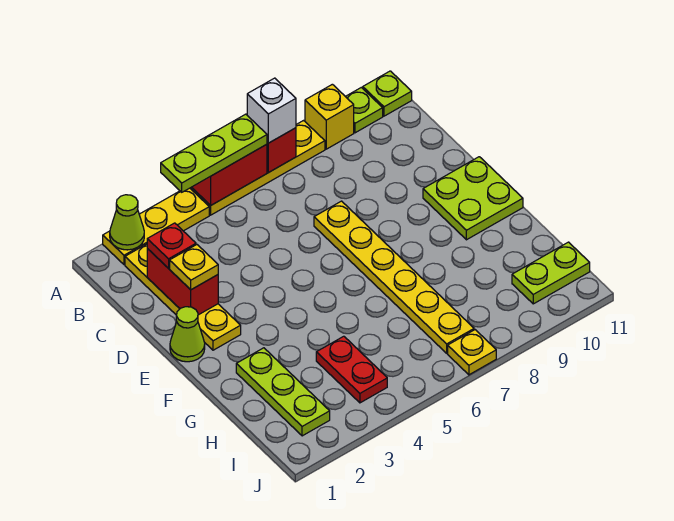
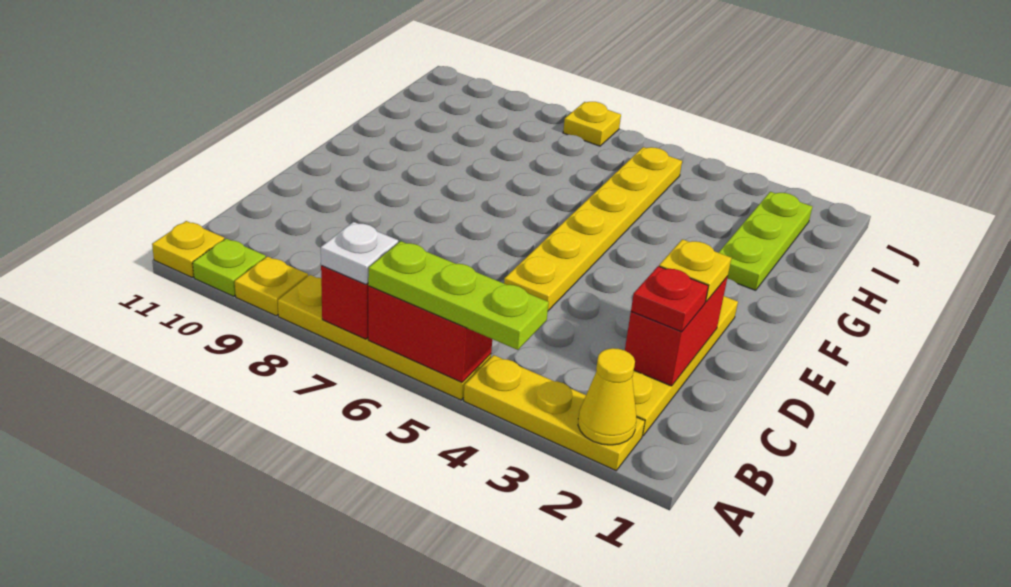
lime 1x1 cone [110,195,144,250] -> yellow 1x1 cone [578,348,636,445]
white 1x1 brick [247,78,296,143] -> white 1x1 plate [321,222,398,284]
yellow 1x1 brick [305,84,354,149] -> yellow 1x1 plate [235,256,308,316]
lime 1x1 plate [363,71,412,116] -> yellow 1x1 plate [152,221,224,277]
yellow 1x6 plate [314,201,474,353] -> yellow 1x6 plate moved to [504,147,682,311]
lime 1x1 cone [170,307,205,362] -> none
lime 2x2 plate [423,157,523,240] -> none
red 1x2 plate [316,336,387,403] -> none
lime 1x2 plate [512,242,590,304] -> none

